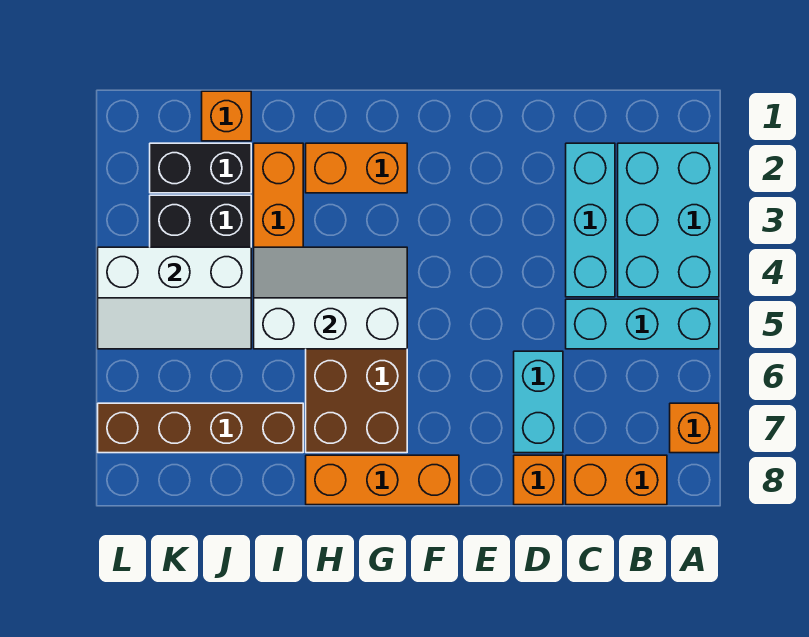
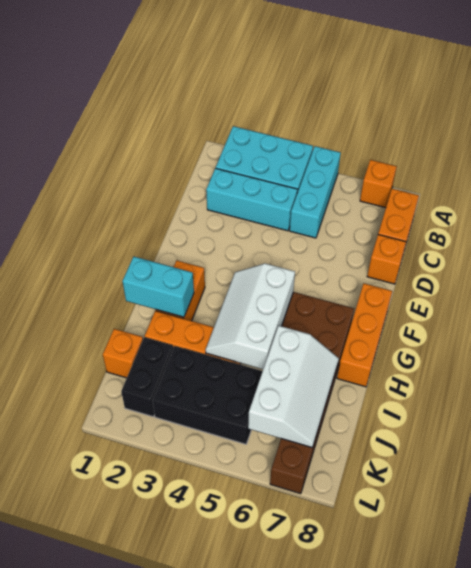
cyan 1x2 brick [514,351,563,453] -> cyan 1x2 brick moved to [123,257,194,317]
white 2x3 slope [98,247,251,349] -> white 2x3 slope moved to [248,326,339,448]

